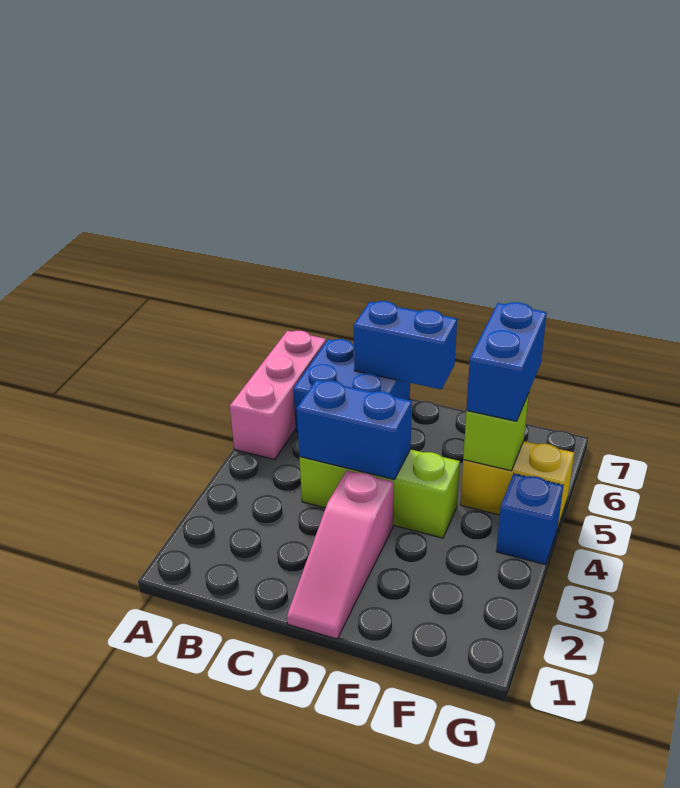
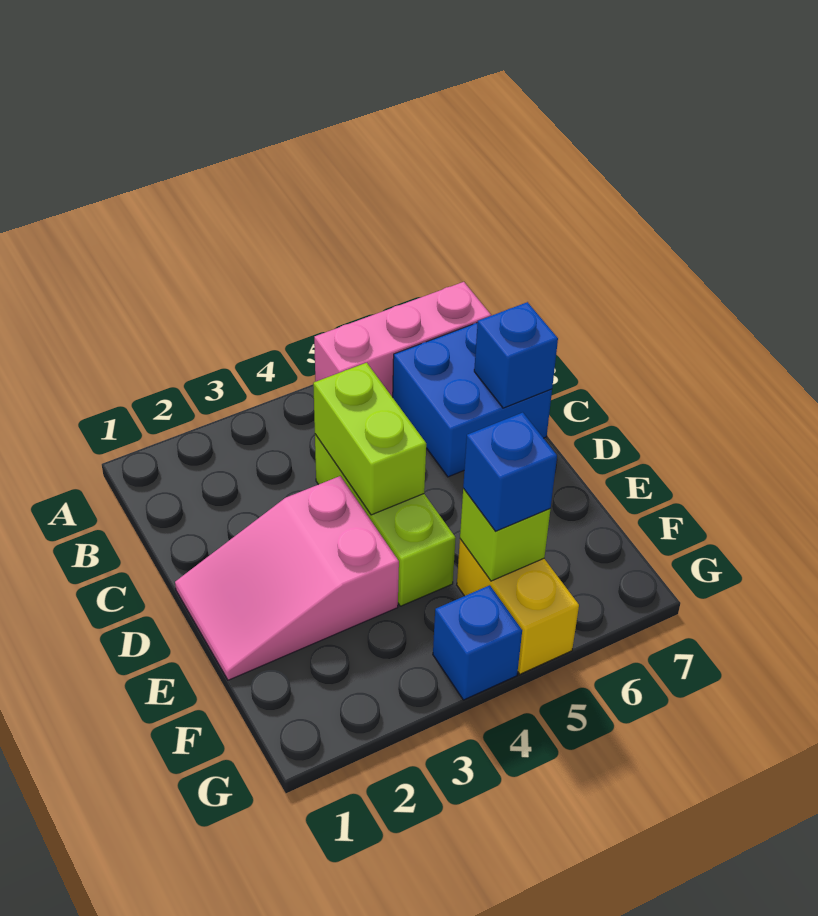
blue 1x2 brick [297,380,412,479] -> lime 1x2 brick [313,363,426,515]
blue 1x2 brick [354,301,457,389] -> blue 1x1 brick [474,302,558,408]
pink 1x3 slope [287,470,394,639] -> pink 2x3 slope [175,476,399,680]
blue 1x2 brick [466,302,547,421] -> blue 1x1 brick [463,413,557,531]

